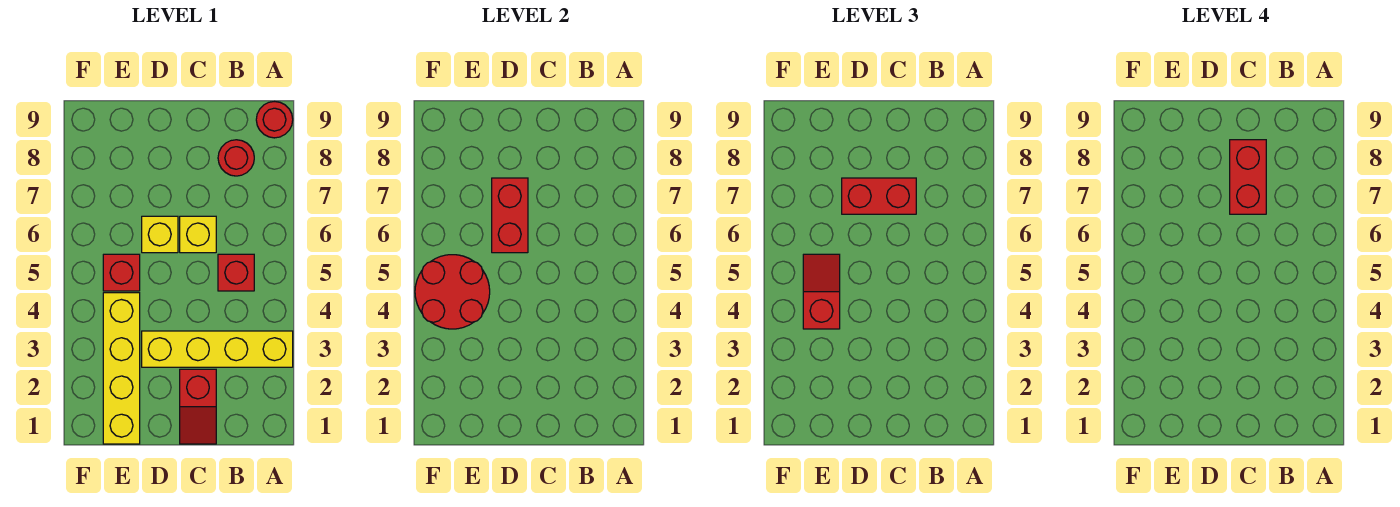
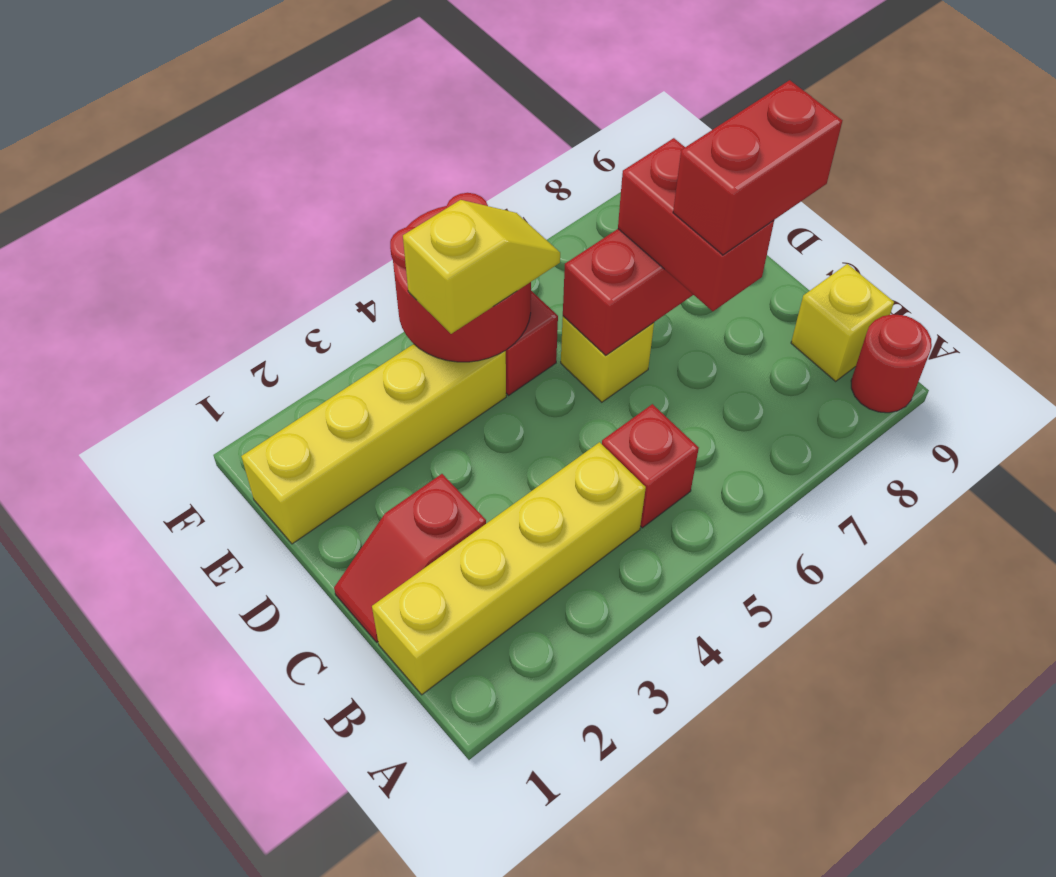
yellow 1x4 brick [142,331,293,367] -> yellow 1x4 brick turned to [372,442,646,695]
red 1x1 round brick [218,140,254,176] -> none
yellow 1x1 brick [180,216,216,253] -> yellow 1x1 brick moved to [791,264,894,381]
red 1x2 slope [803,254,840,329] -> yellow 1x2 slope [403,200,560,334]

